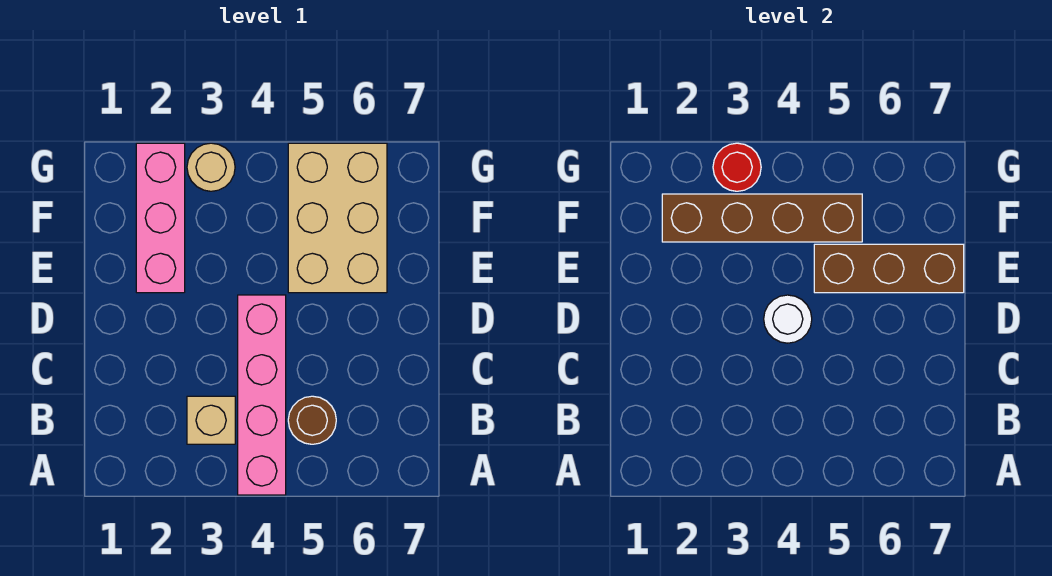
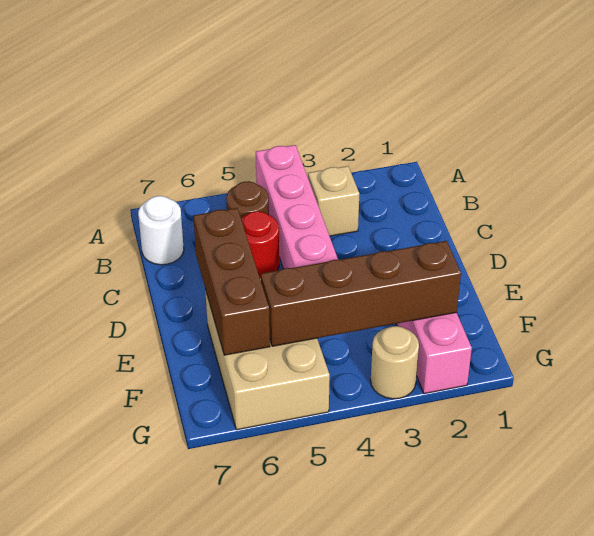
white 1x1 round brick [764,295,812,343] -> white 1x1 round brick moved to [138,196,184,265]
brown 1x3 brick [814,244,964,293] -> brown 1x3 brick turned to [193,208,270,355]
red 1x1 round brick [713,143,761,191] -> red 1x1 round brick moved to [241,211,279,278]

